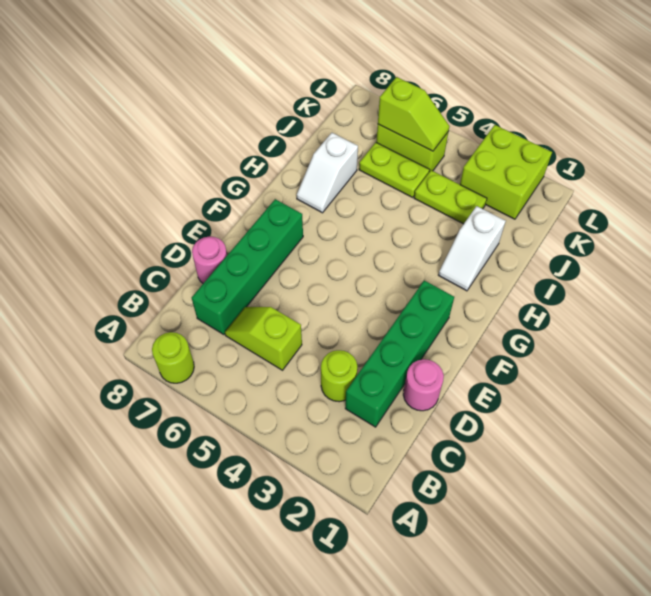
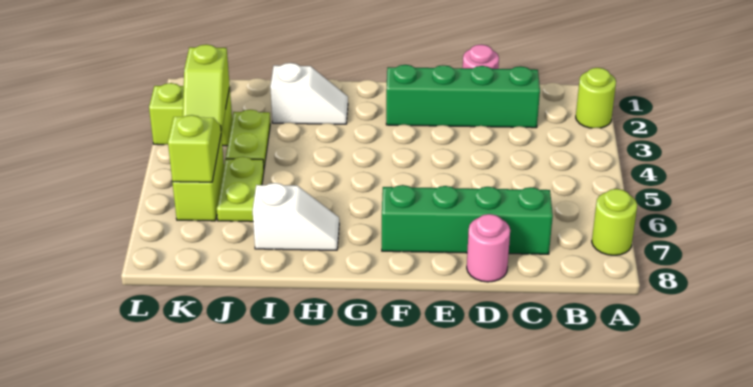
lime 1x1 round brick [321,350,357,402] -> lime 1x1 round brick moved to [576,68,616,128]
lime 1x2 slope [225,307,302,370] -> lime 1x2 slope moved to [183,44,230,131]
lime 2x2 brick [460,125,552,219] -> lime 1x2 brick [149,83,232,146]

